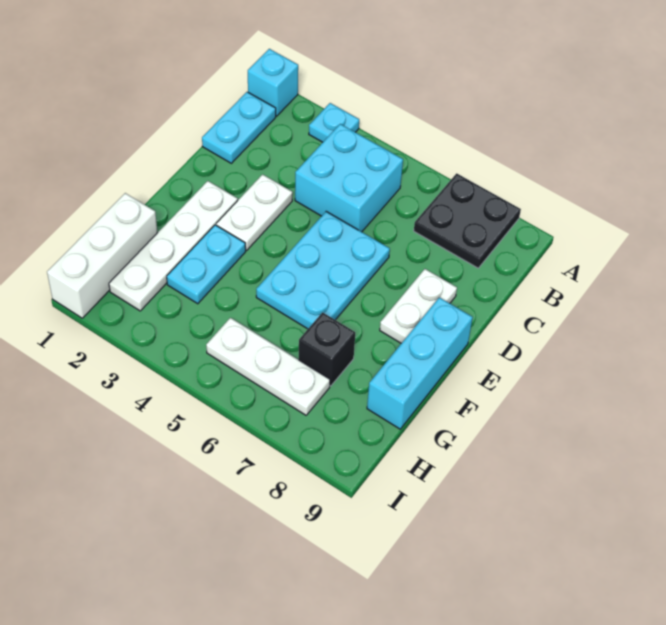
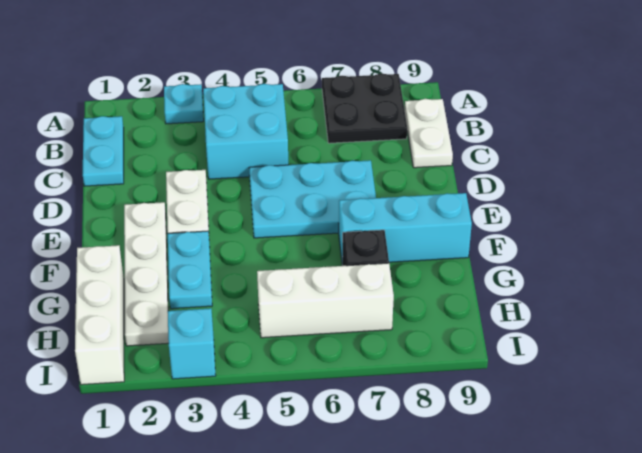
cyan 1x1 brick [248,49,298,116] -> cyan 1x1 brick moved to [168,308,216,379]
cyan 2x3 plate [256,211,390,329] -> cyan 2x3 plate turned to [249,160,376,238]
white 1x2 plate [380,269,457,343] -> white 1x2 plate moved to [405,99,453,168]
cyan 1x3 brick [367,297,473,429] -> cyan 1x3 brick turned to [339,193,472,262]
white 1x3 plate [206,318,330,415] -> white 1x3 brick [257,263,394,338]

